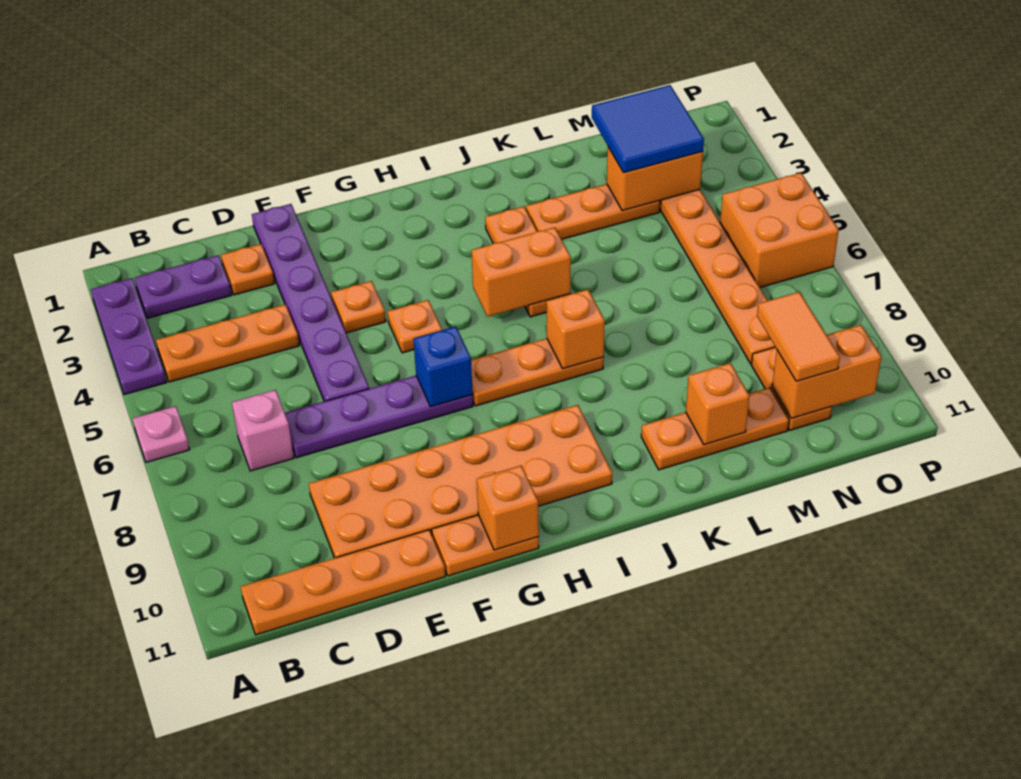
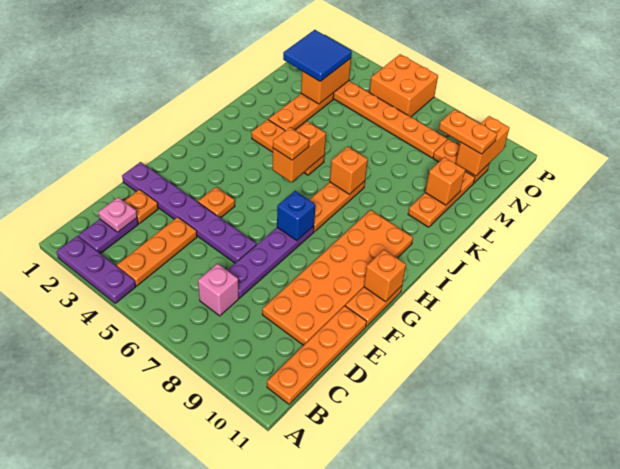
pink 1x1 plate [133,406,190,462] -> pink 1x1 plate moved to [98,197,137,232]
orange 1x1 plate [388,300,442,353] -> orange 1x1 plate moved to [273,127,309,160]
orange 1x2 tile [757,292,840,381] -> orange 1x2 plate [439,109,497,154]

